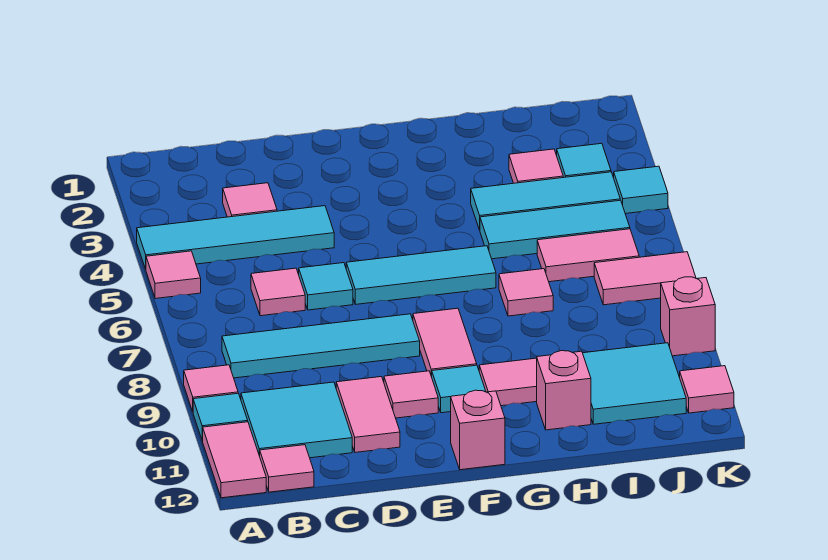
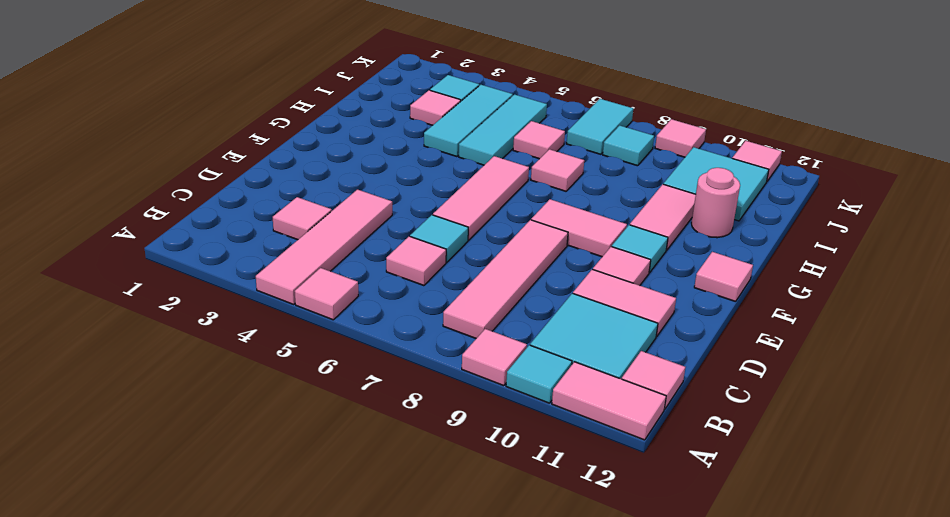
cyan 1x4 tile [137,206,334,269] -> pink 1x4 tile [256,190,392,304]
cyan 1x4 tile [222,314,420,378] -> pink 1x4 tile [443,220,568,338]
cyan 1x3 tile [346,246,496,304] -> pink 1x3 tile [433,156,529,240]
pink 1x1 brick [451,390,505,470] -> pink 1x1 tile [694,252,753,302]
pink 1x1 brick [537,351,591,430] -> pink 1x1 round brick [691,168,740,238]
pink 1x2 tile [537,229,639,282] -> pink 1x1 tile [513,121,565,159]
pink 1x2 tile [594,252,696,305] -> cyan 1x2 tile [567,99,633,154]
cyan 1x1 tile [614,166,668,214] -> cyan 1x1 tile moved to [603,125,654,166]
pink 1x1 brick [661,277,715,356] -> pink 1x1 tile [655,119,706,157]

